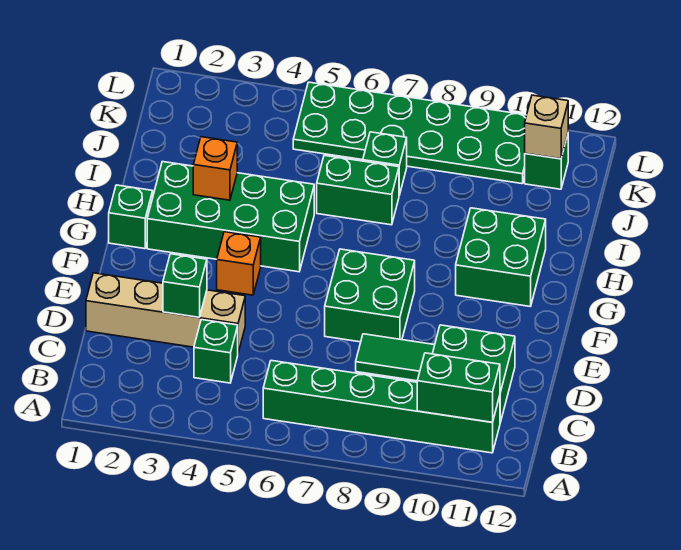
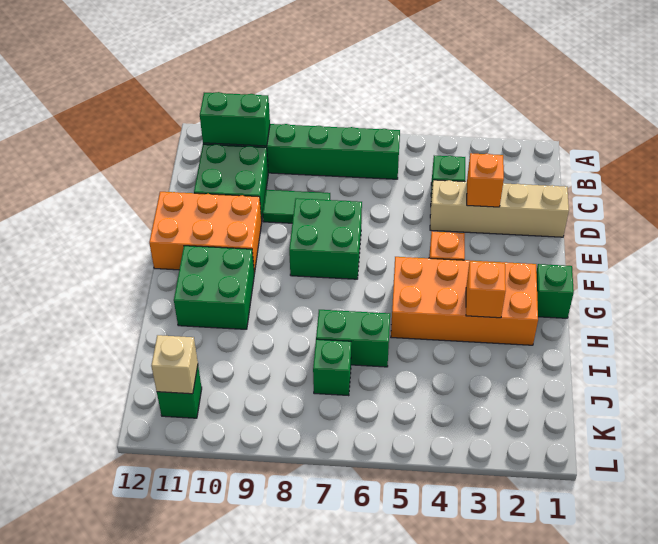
green 1x1 brick [163,254,207,317] -> orange 1x1 brick [467,153,504,207]
none -> orange 2x3 brick [149,192,262,274]
green 2x4 brick [147,162,314,272] -> orange 2x4 brick [391,257,538,345]
green 2x6 plate [293,82,526,184] -> none

